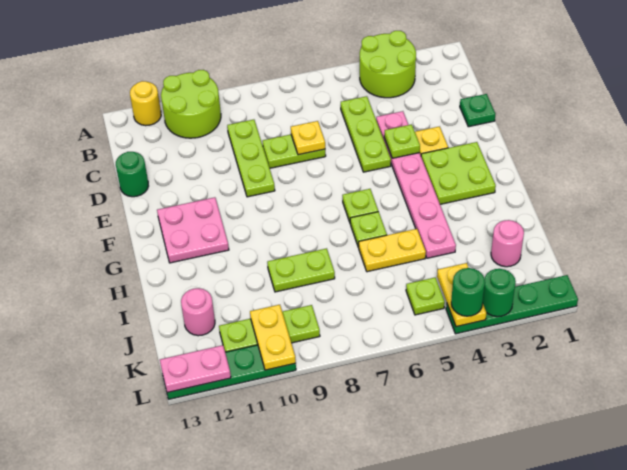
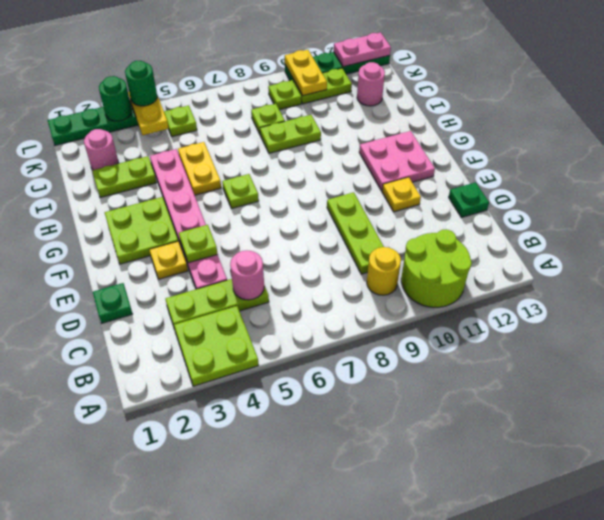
lime 2x2 round brick [360,31,416,98] -> lime 2x2 plate [174,306,259,386]
yellow 1x1 round brick [130,81,161,126] -> yellow 1x1 round brick moved to [367,247,401,295]
lime 1x3 plate [341,96,391,172] -> lime 1x3 plate turned to [166,279,269,326]
none -> pink 1x1 round brick [230,250,264,300]
lime 1x2 plate [262,135,326,168] -> lime 1x2 plate moved to [92,156,157,198]
yellow 1x1 plate [291,121,325,155] -> yellow 1x1 plate moved to [382,177,421,212]
green 1x1 round brick [116,152,148,197] -> green 1x1 plate [449,182,489,217]
lime 1x1 plate [350,212,387,247] -> lime 1x1 plate moved to [251,104,285,134]
yellow 1x2 plate [358,229,426,272] -> yellow 1x2 plate turned to [178,142,221,195]

